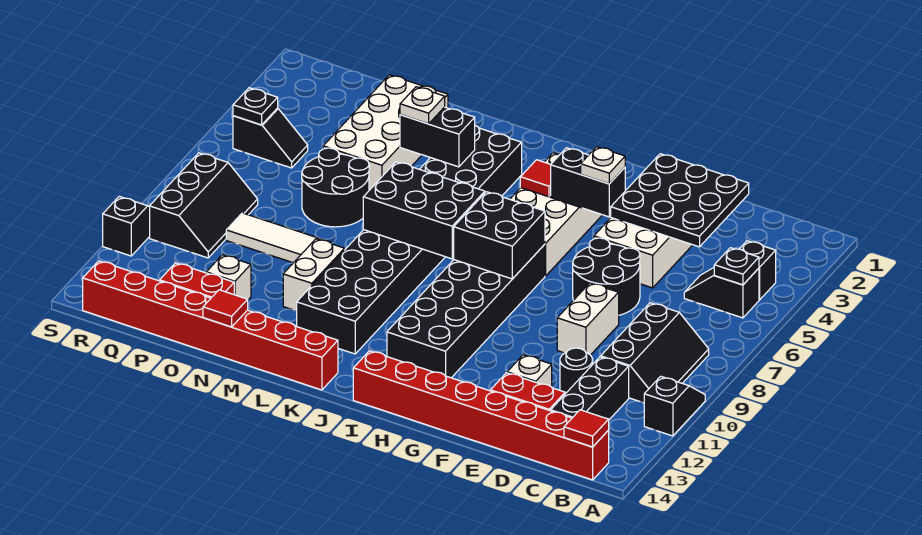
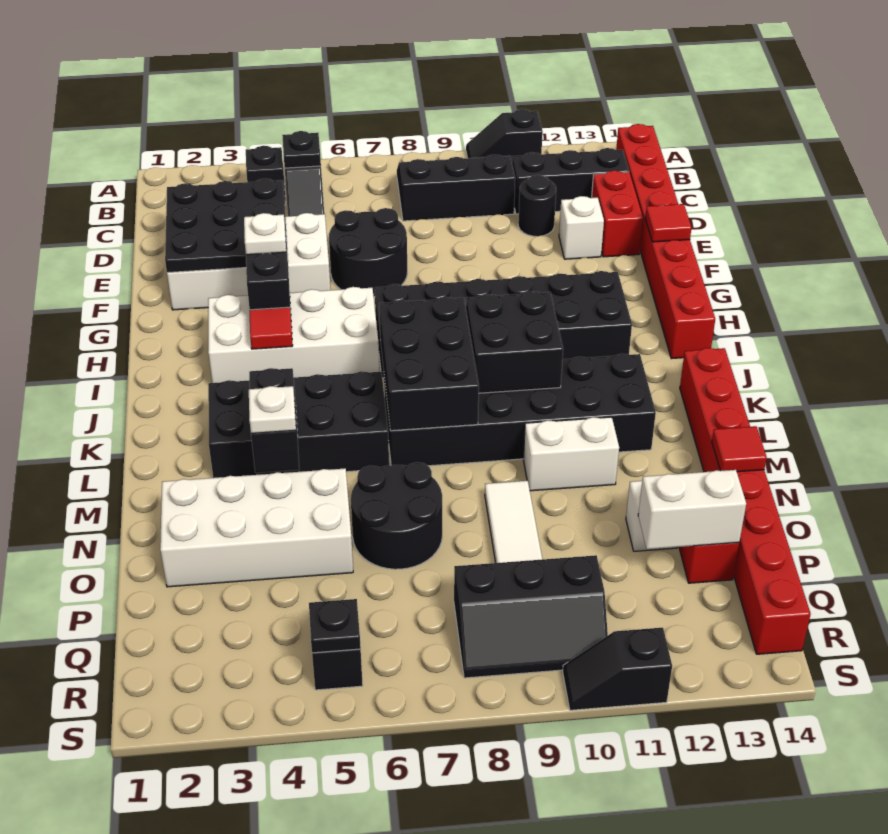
red 1x1 tile [564,410,609,447] -> red 1x1 tile moved to [645,204,692,242]
white 1x2 brick [557,283,619,355] -> white 1x2 brick moved to [638,470,746,549]
black 2x2 brick [454,192,545,279] -> black 2x2 brick moved to [466,291,563,393]
black 2x3 slope [150,153,258,258] -> black 2x3 slope turned to [454,555,608,678]

